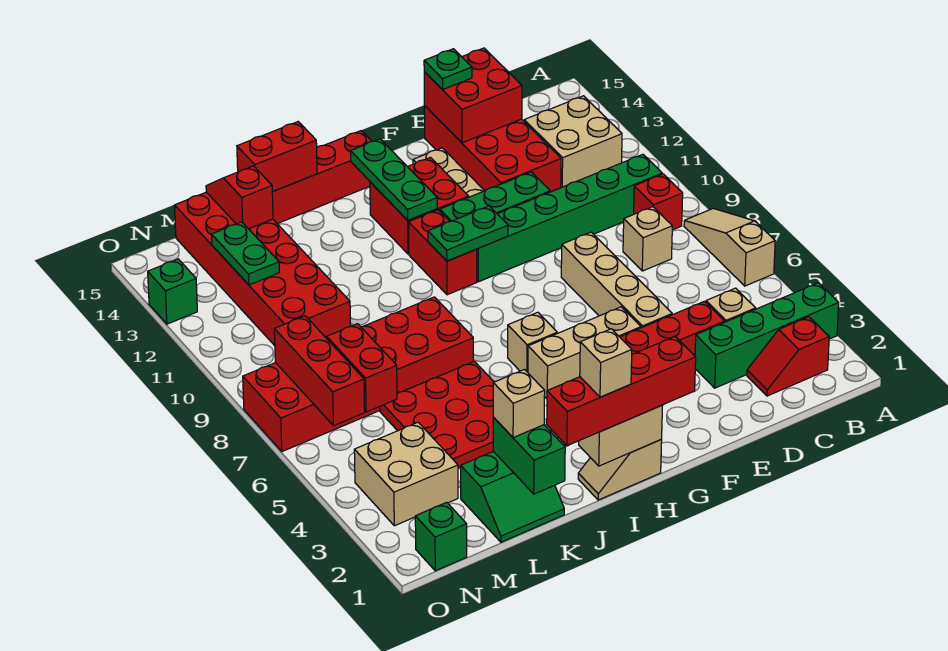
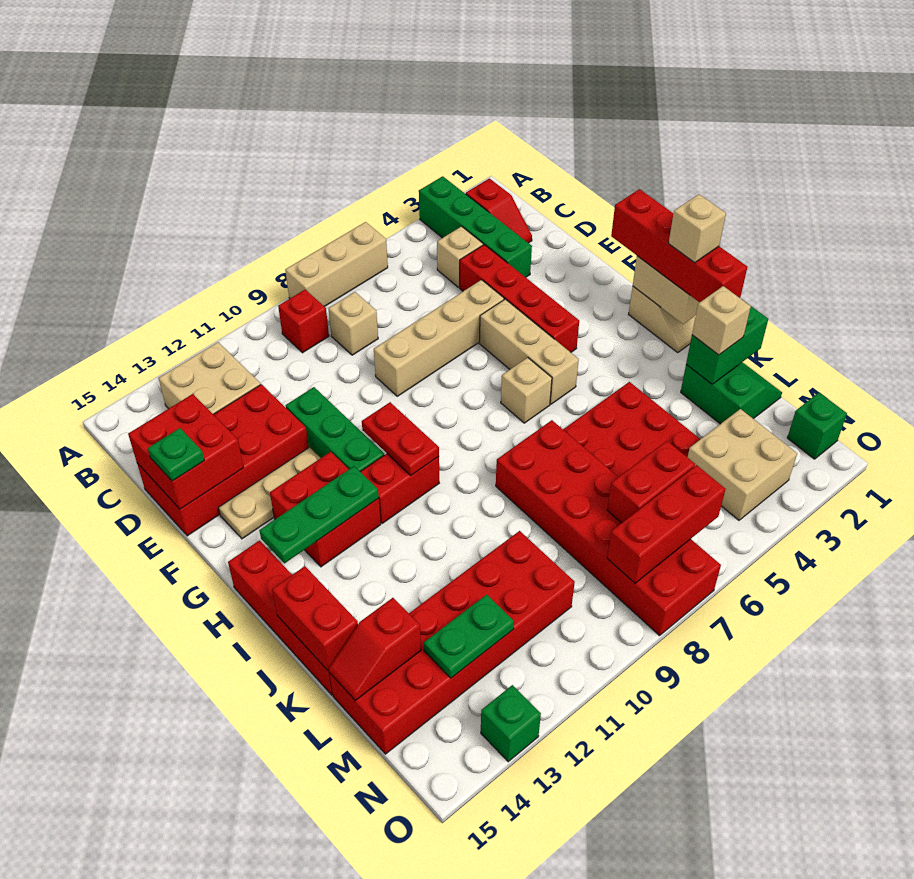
tan 1x3 slope [684,208,775,286] -> tan 1x3 brick [285,222,388,307]
green 1x6 brick [477,154,662,282] -> none
green 1x2 plate [428,206,508,261] -> red 1x2 plate [362,402,439,475]

